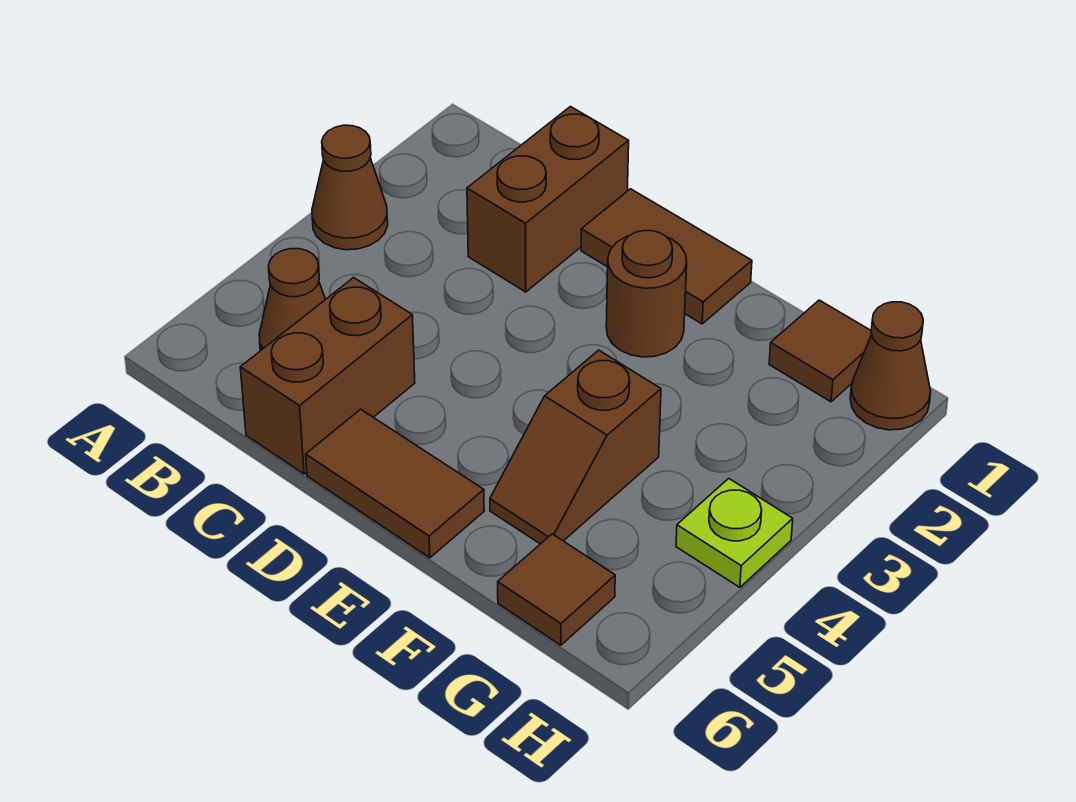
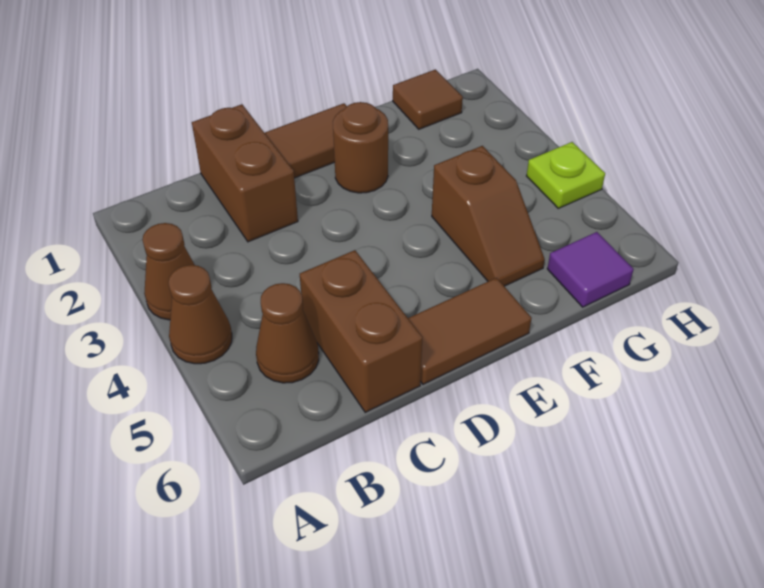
brown 1x1 tile [498,534,615,645] -> purple 1x1 tile [547,232,634,307]
brown 1x1 cone [850,302,931,430] -> brown 1x1 cone moved to [168,265,232,364]

